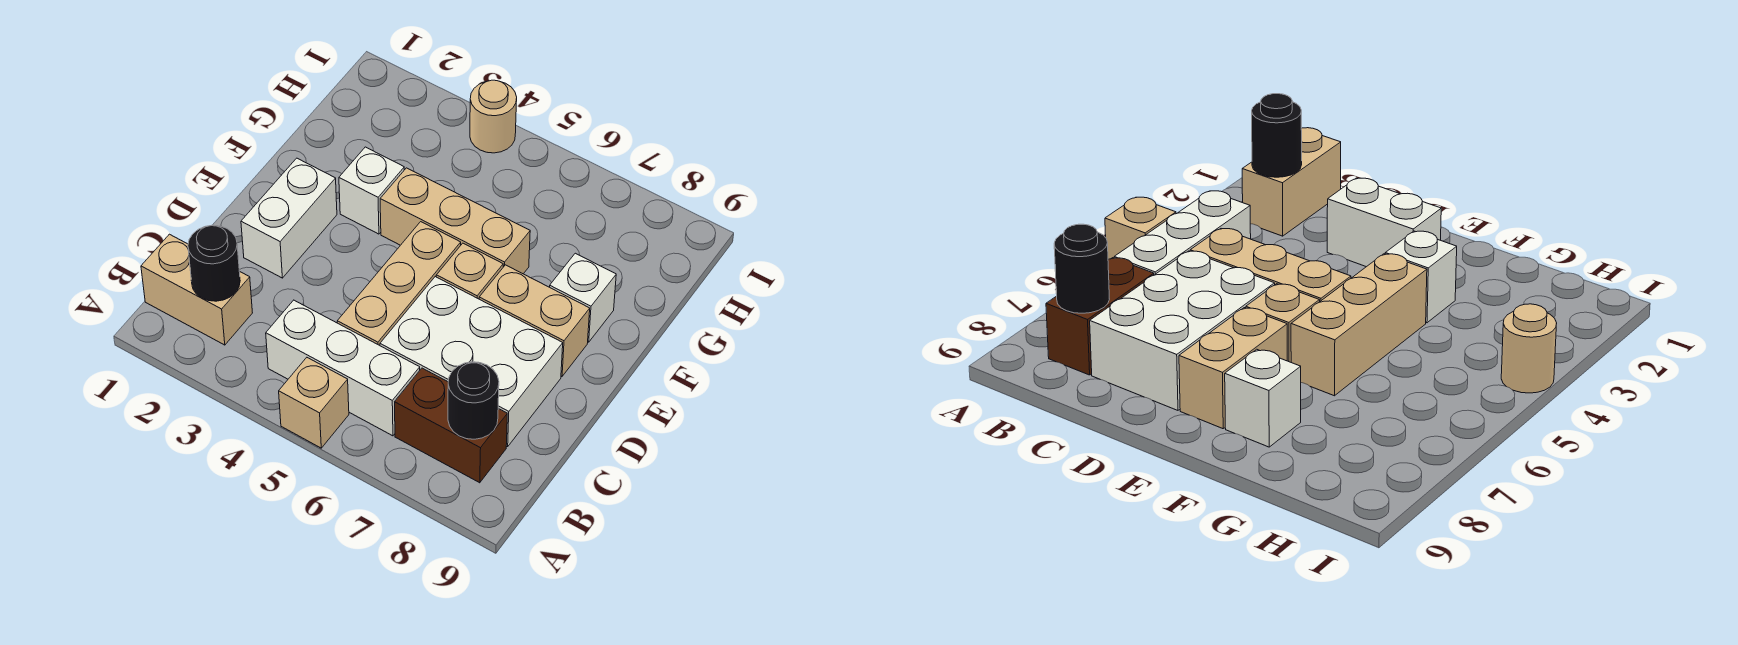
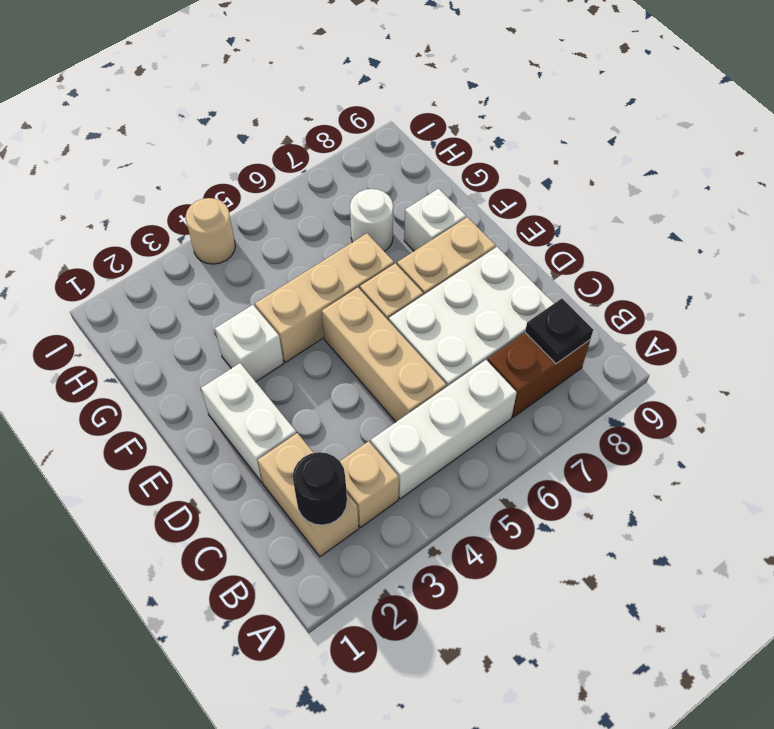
tan 1x1 brick [279,358,349,448] -> tan 1x1 brick moved to [340,441,399,527]
tan 1x2 brick [141,234,252,345] -> tan 1x2 brick turned to [258,433,359,557]
black 1x1 round brick [448,362,499,439] -> black 1x1 plate [525,299,593,364]
none -> white 1x1 round brick [350,189,393,251]

